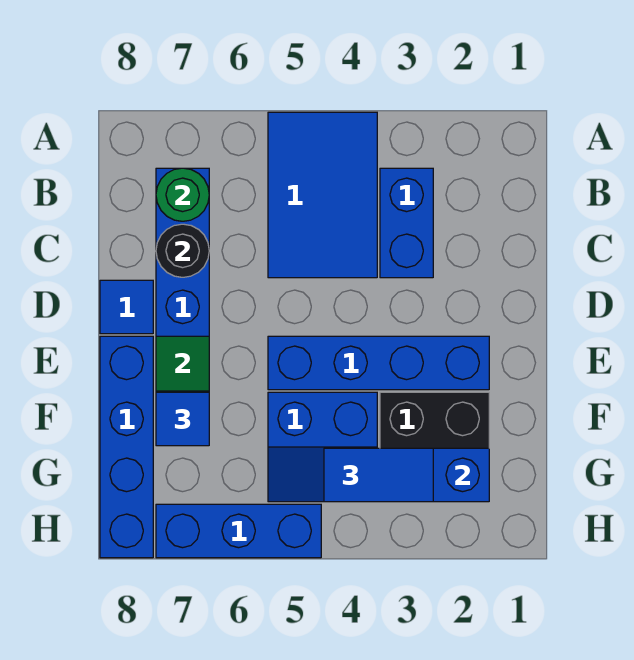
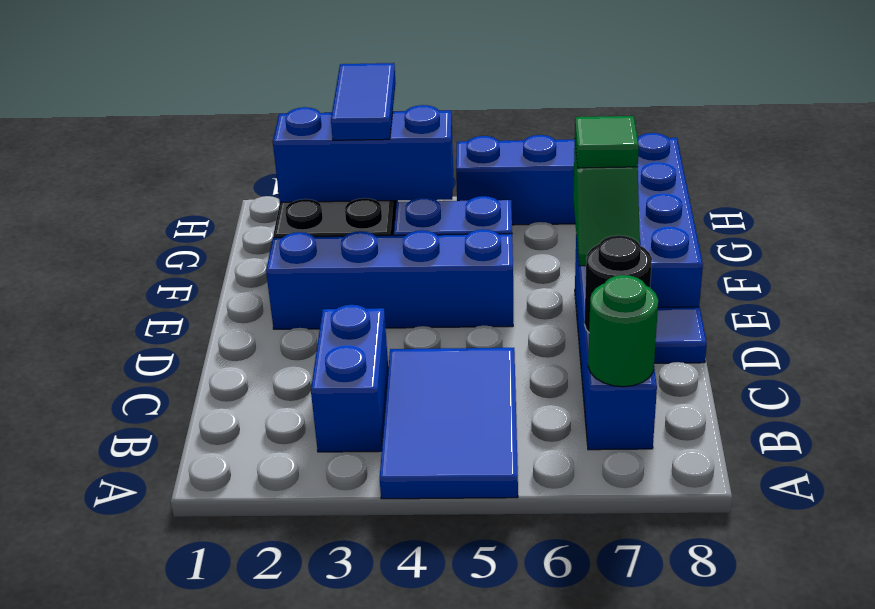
blue 1x1 tile [156,392,209,446] -> green 1x1 tile [575,116,639,168]
blue 1x2 tile [324,448,433,502] -> blue 1x2 tile turned to [331,63,395,140]

